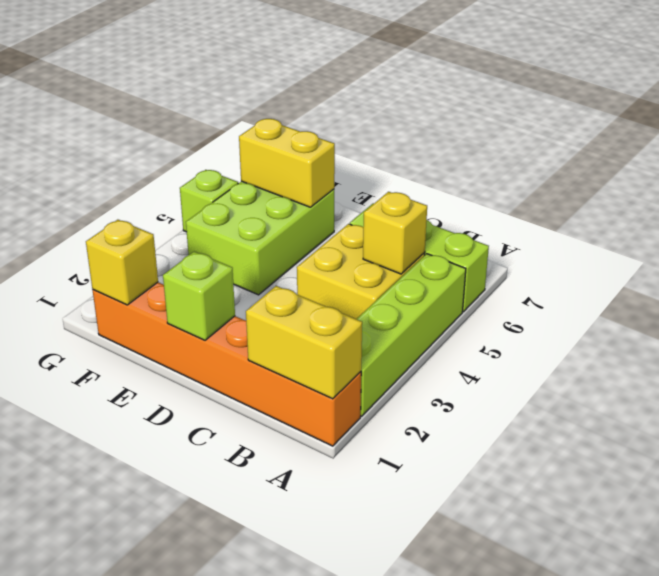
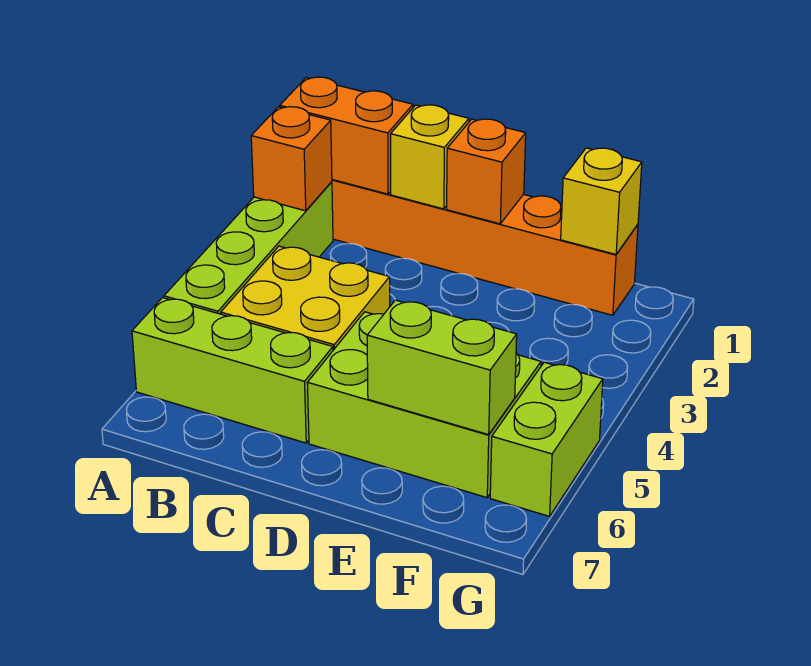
yellow 1x2 brick [246,286,362,399] -> orange 1x2 brick [280,77,413,194]
none -> orange 1x1 brick [251,107,332,211]
yellow 1x1 brick [363,192,427,274] -> yellow 1x1 brick moved to [391,105,469,209]
lime 1x1 brick [163,252,235,340] -> orange 1x1 brick [447,119,526,224]
lime 2x3 brick [186,181,334,295] -> lime 2x3 brick turned to [307,312,541,498]
yellow 1x2 brick [239,119,335,207] -> lime 1x2 brick [367,300,517,435]
lime 1x1 brick [180,170,238,232] -> lime 1x2 brick [490,362,603,516]

